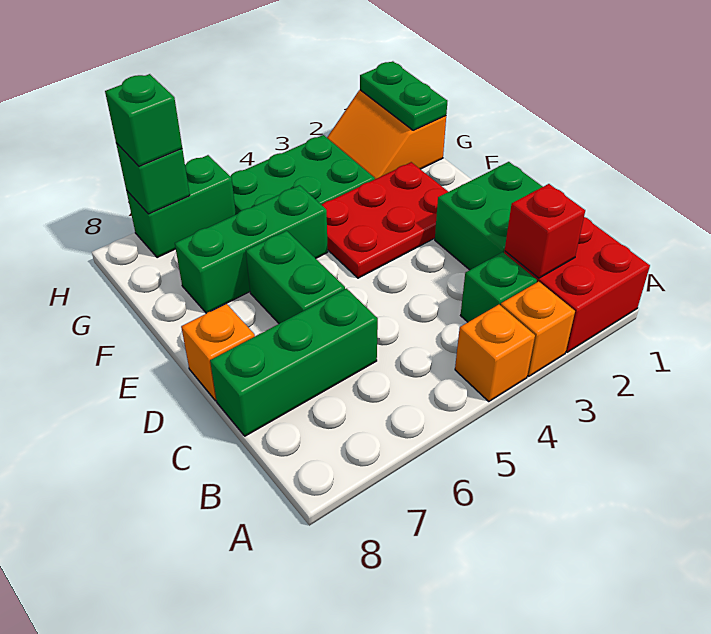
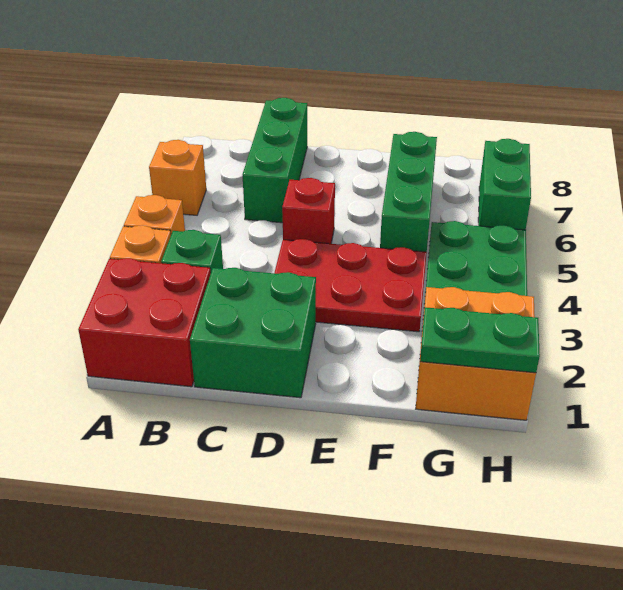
red 1x1 brick [505,184,585,278] -> red 1x1 brick moved to [282,178,335,244]
green 1x2 brick [246,231,345,324] -> none
orange 1x1 brick [181,304,255,401] -> orange 1x1 brick moved to [149,140,206,215]
red 2x3 plate [322,162,448,278] -> red 2x3 plate turned to [274,239,427,332]
orange 2x2 slope [327,90,446,179] -> orange 2x2 brick [416,287,536,420]
green 1x1 brick [116,143,190,214] -> none
green 1x1 brick [105,74,182,166] -> none

